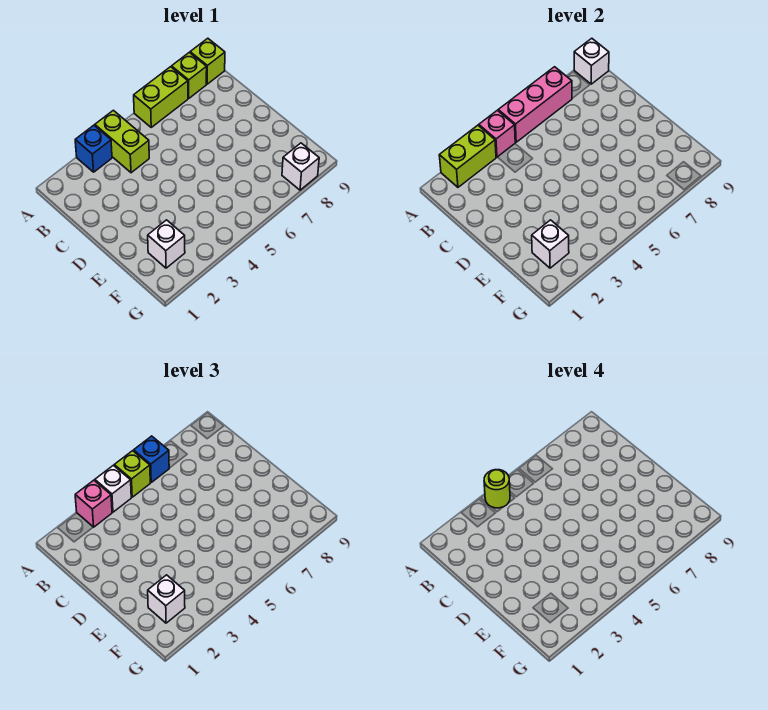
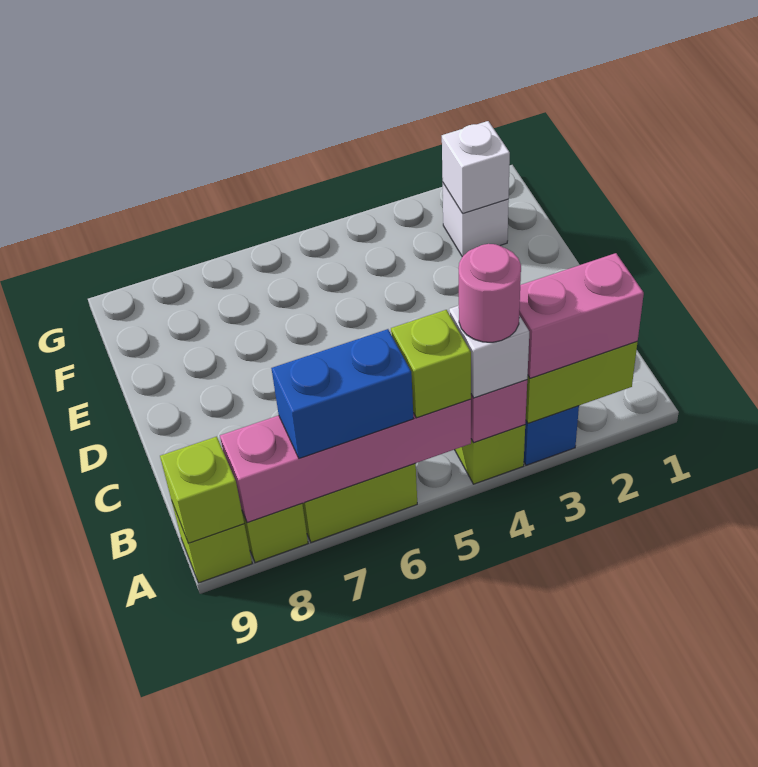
pink 1x1 brick [75,480,112,527] -> pink 1x2 brick [519,253,644,378]
lime 1x1 round brick [484,470,510,508] -> pink 1x1 round brick [459,244,521,342]
pink 1x3 brick [498,67,572,142] -> pink 1x4 brick [220,399,471,523]
blue 1x1 brick [134,436,169,482] -> blue 1x2 brick [271,329,413,458]
white 1x1 brick [574,38,609,84] -> lime 1x1 brick [160,437,244,543]
white 1x1 brick [148,575,185,623] -> none
white 1x1 brick [282,143,319,190] -> none

